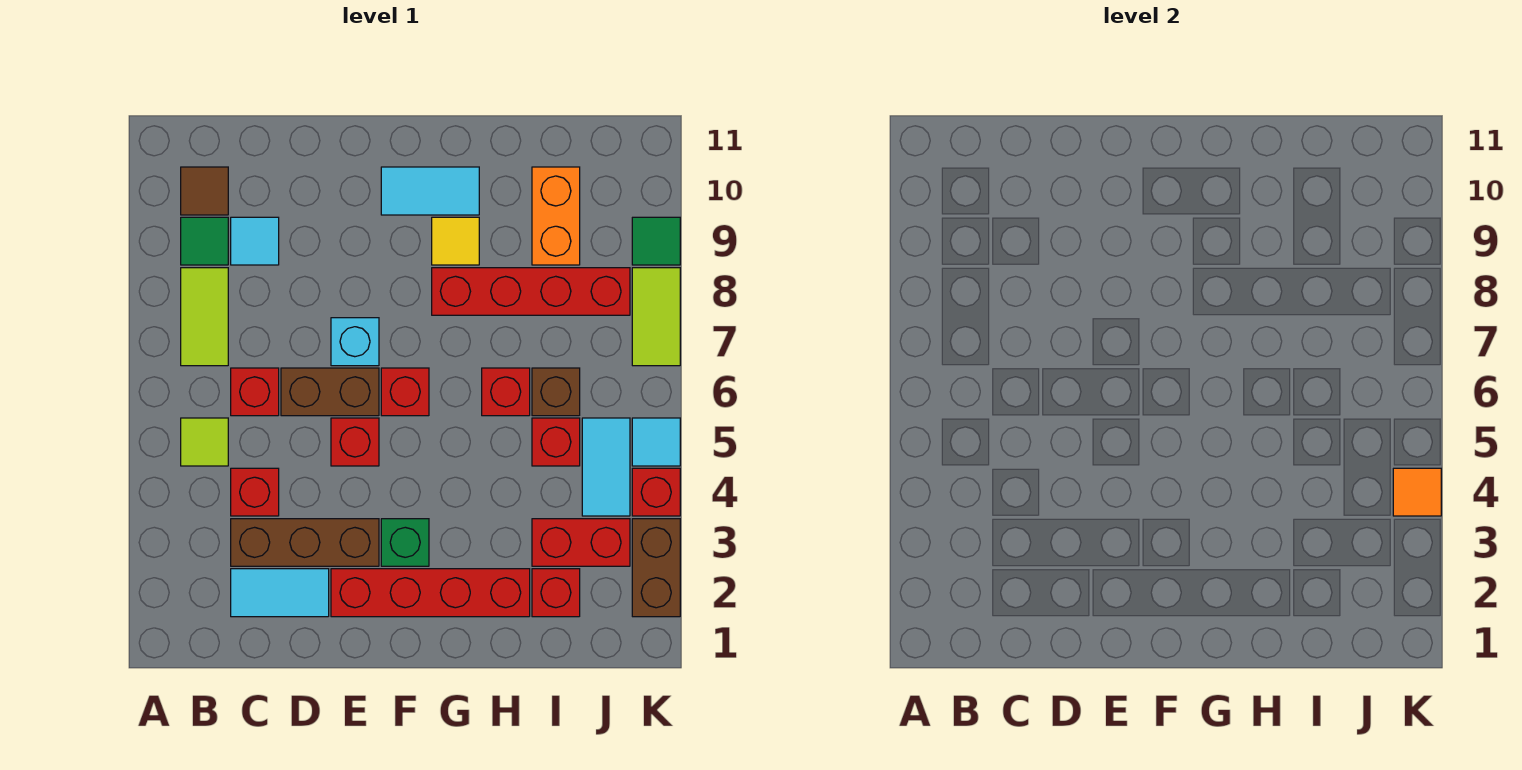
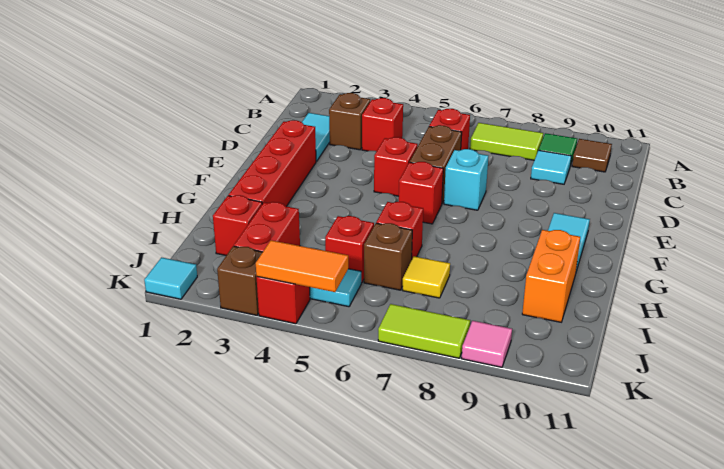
lime 1x1 tile [181,418,228,466] -> none
brown 1x3 brick [231,519,379,566] -> brown 1x1 brick [329,93,370,150]
green 1x1 brick [381,519,429,566] -> none
red 1x4 brick [432,268,630,315] -> none
yellow 1x1 tile [432,217,479,265] -> yellow 1x1 tile moved to [403,256,450,298]
orange 1x2 brick [532,167,580,265] -> orange 1x2 brick turned to [522,230,580,322]
brown 1x2 brick [632,519,680,617] -> brown 1x1 brick [217,246,263,315]
orange 1x1 tile [1393,468,1441,516] -> orange 1x2 tile [256,240,348,292]
cyan 1x1 tile [632,418,680,466] -> cyan 1x1 tile moved to [144,257,197,299]
green 1x1 tile [632,217,680,265] -> pink 1x1 tile [462,321,512,367]

